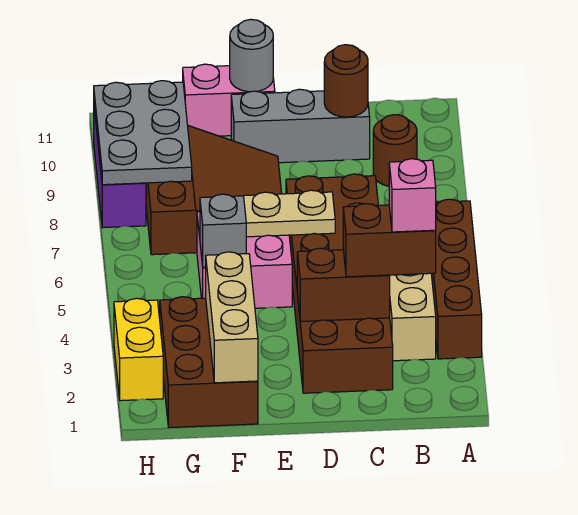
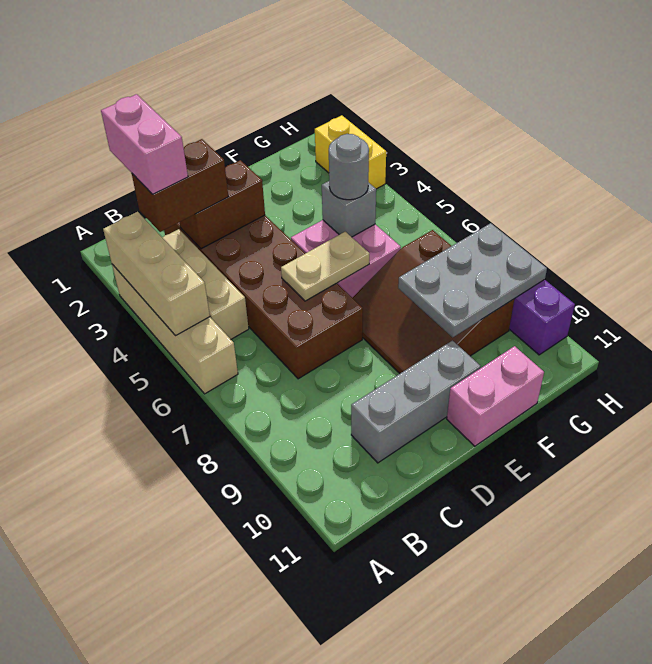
brown 1x4 brick [431,199,482,359] -> tan 1x4 brick [112,264,238,394]
pink 1x1 brick [389,159,436,232] -> pink 1x2 brick [101,94,188,194]
brown 1x1 round brick [373,115,417,186] -> none
brown 1x1 round brick [324,45,368,117] -> none
grey 1x1 round brick [230,19,273,92] -> grey 1x1 round brick moved to [329,134,369,200]
brown 2x3 brick [160,297,258,428] -> none
tan 1x3 brick [206,252,258,383] -> tan 1x3 brick moved to [103,212,210,336]
grey 2x3 plate [94,81,192,185] -> grey 2x3 plate turned to [398,223,547,337]

